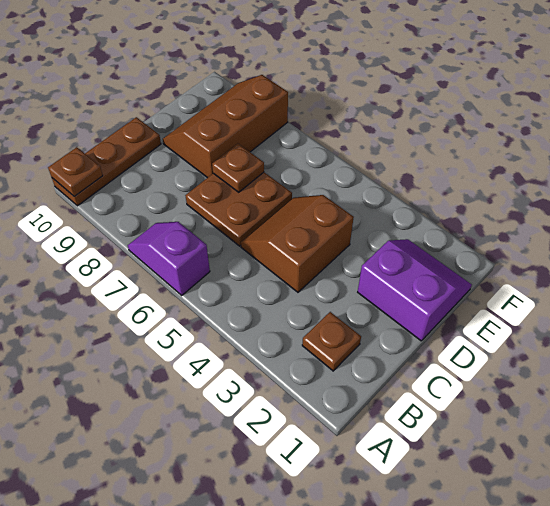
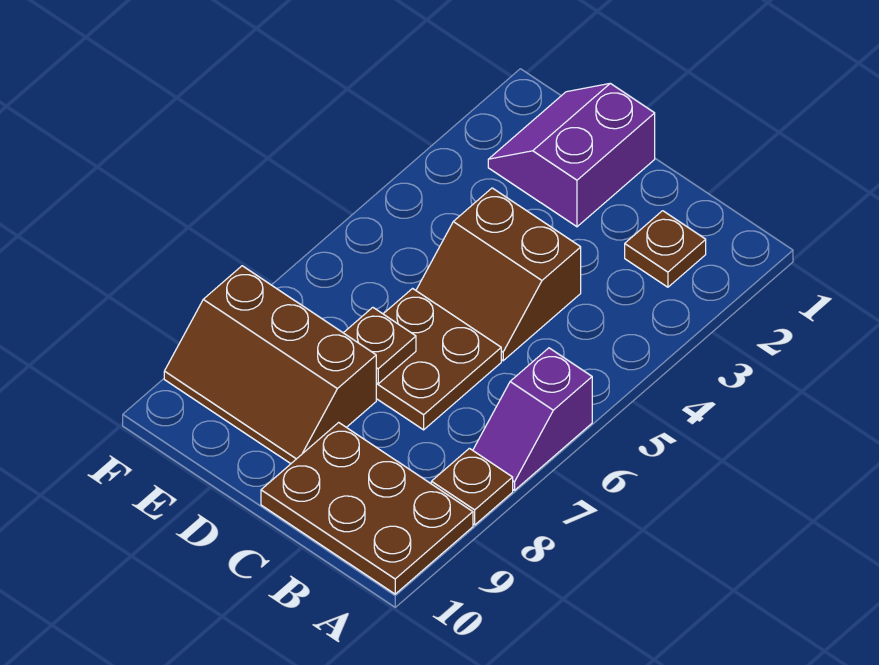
brown 1x3 plate [52,117,161,206] -> brown 2x3 plate [261,422,473,594]
brown 1x1 plate [48,147,103,196] -> brown 1x1 plate moved to [431,448,513,525]

